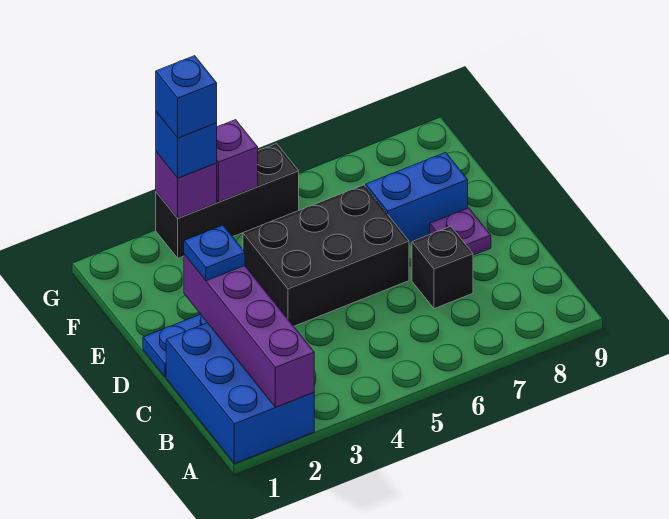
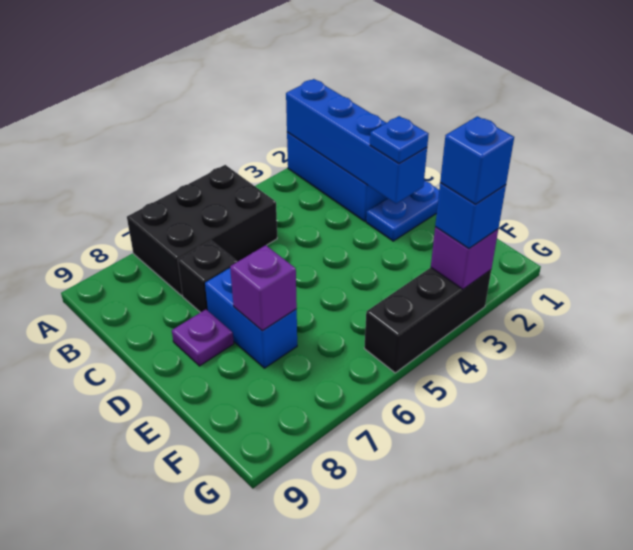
purple 1x4 brick [184,254,314,407] -> blue 1x4 brick [286,79,427,204]
black 2x3 brick [243,185,409,326] -> black 2x3 brick moved to [127,165,277,295]
blue 1x2 brick [366,152,468,243] -> blue 1x2 brick turned to [205,268,297,368]
purple 1x1 brick [217,120,258,202] -> purple 1x1 brick moved to [230,245,297,331]

